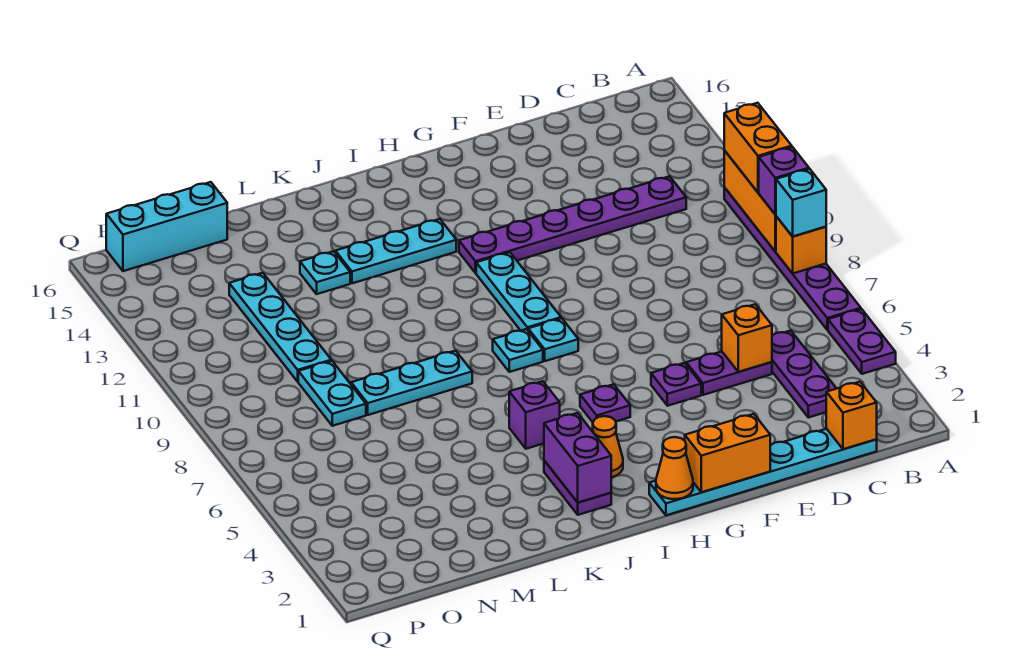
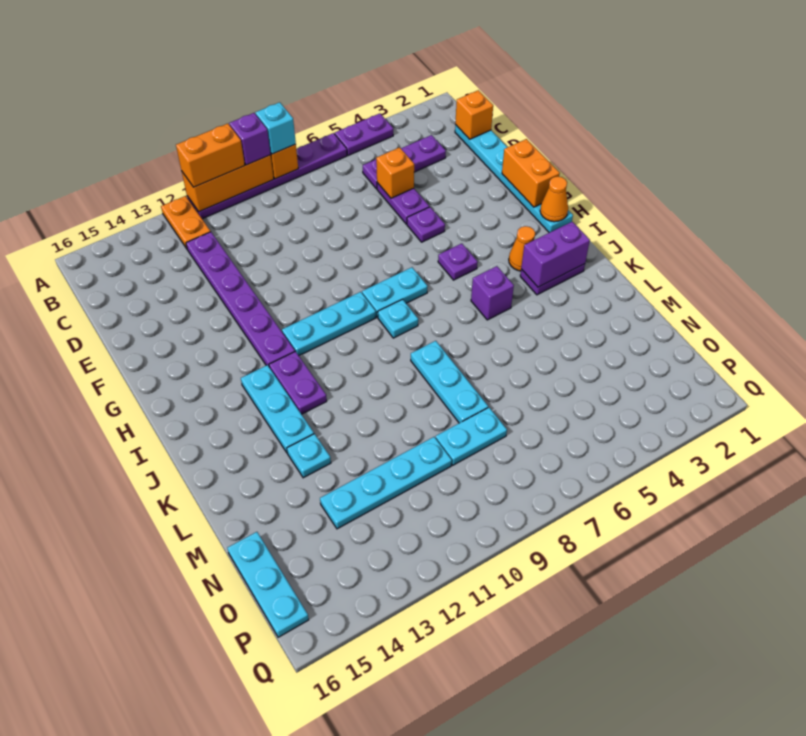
none -> orange 1x2 plate [161,196,211,249]
cyan 1x1 plate [528,318,578,361] -> cyan 1x2 plate [362,267,428,317]
none -> purple 1x2 plate [269,351,327,414]
cyan 1x3 brick [106,182,227,271] -> cyan 1x3 plate [227,532,309,637]

